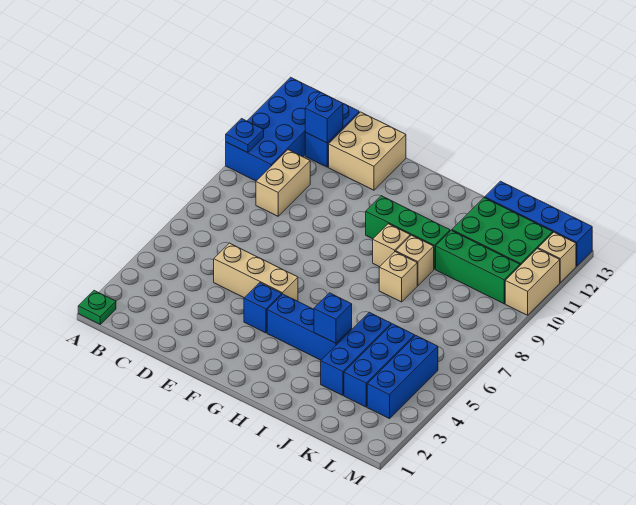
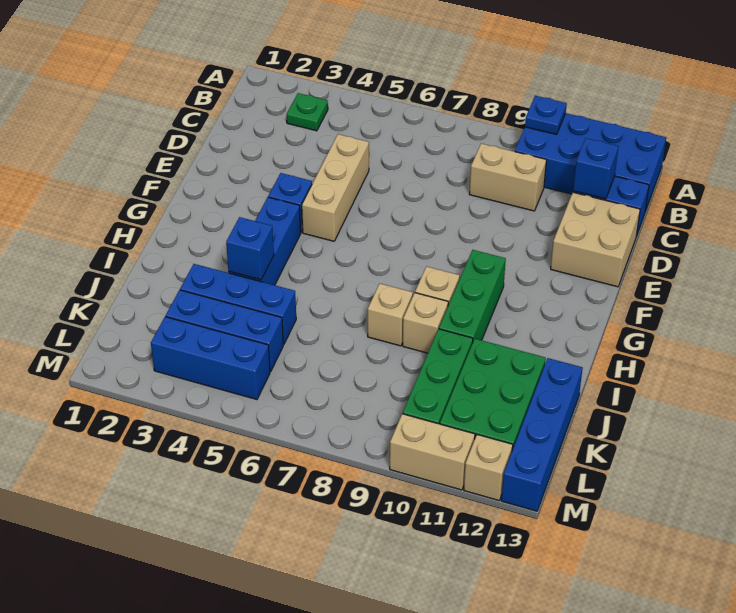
green 1x1 plate [78,291,116,324] -> green 1x1 plate moved to [287,93,328,131]

